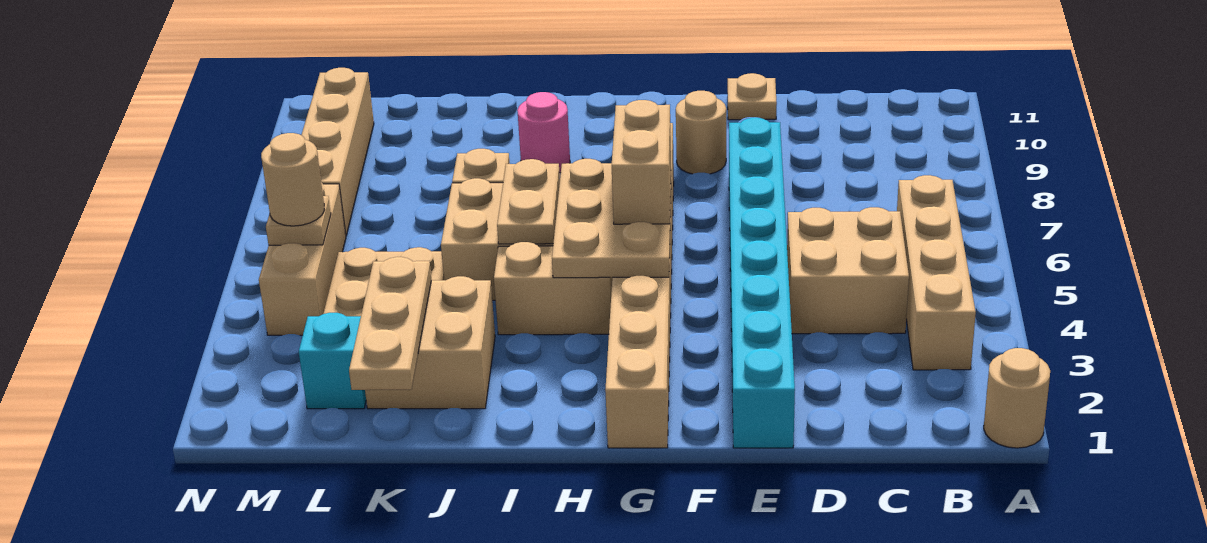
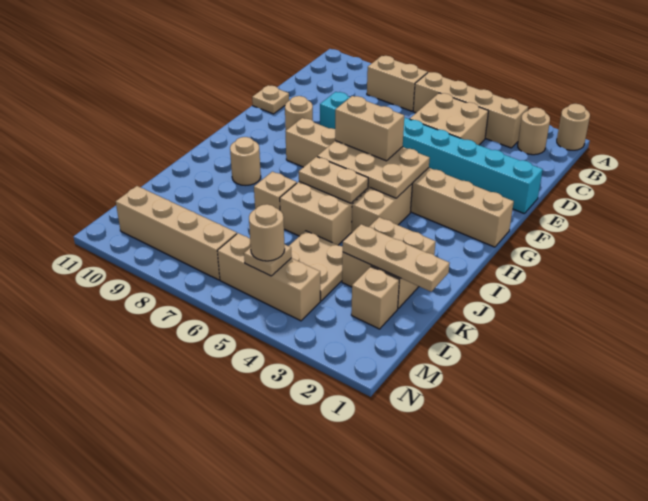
none -> tan 1x1 round brick [518,108,550,155]
none -> tan 1x2 brick [367,56,428,111]
pink 1x1 round brick [517,92,570,173] -> tan 1x1 round brick [230,137,261,185]
cyan 1x1 brick [299,313,366,409] -> tan 1x1 brick [351,267,399,329]

